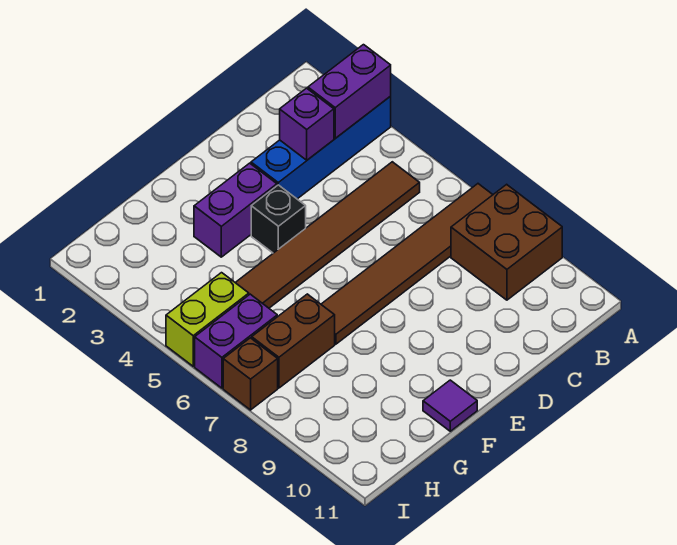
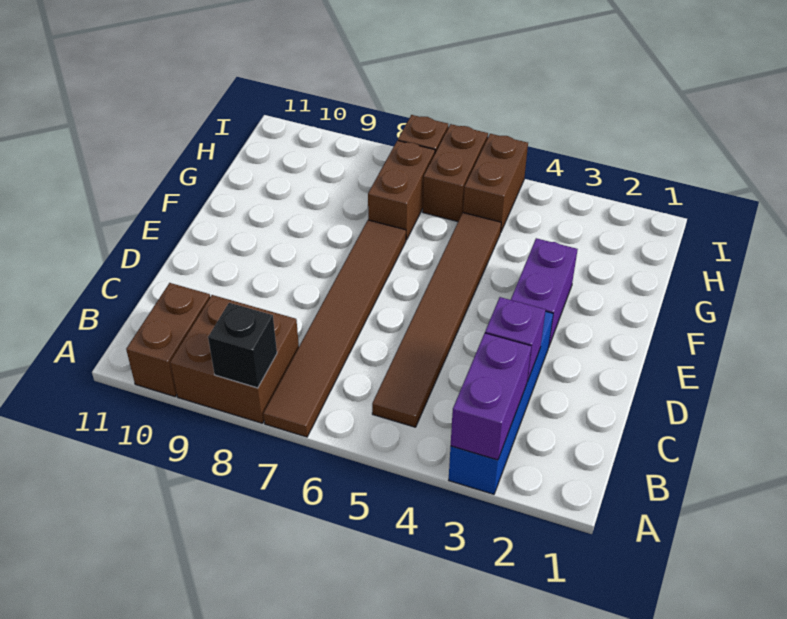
none -> brown 1x2 brick [126,283,210,397]
black 1x1 brick [251,185,306,253] -> black 1x1 brick moved to [208,303,277,388]
purple 1x1 tile [423,380,477,431] -> none
lime 1x2 brick [166,273,249,366] -> brown 1x2 brick [463,134,528,231]
purple 1x2 brick [195,294,277,388] -> brown 1x2 brick [423,124,488,222]

